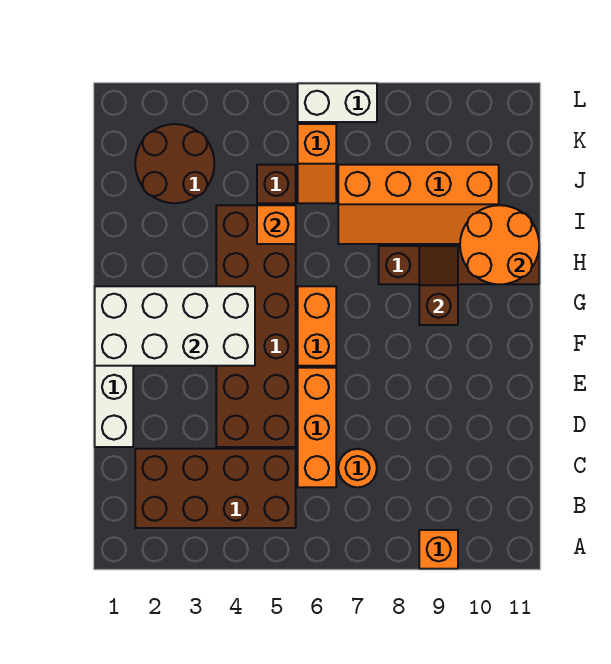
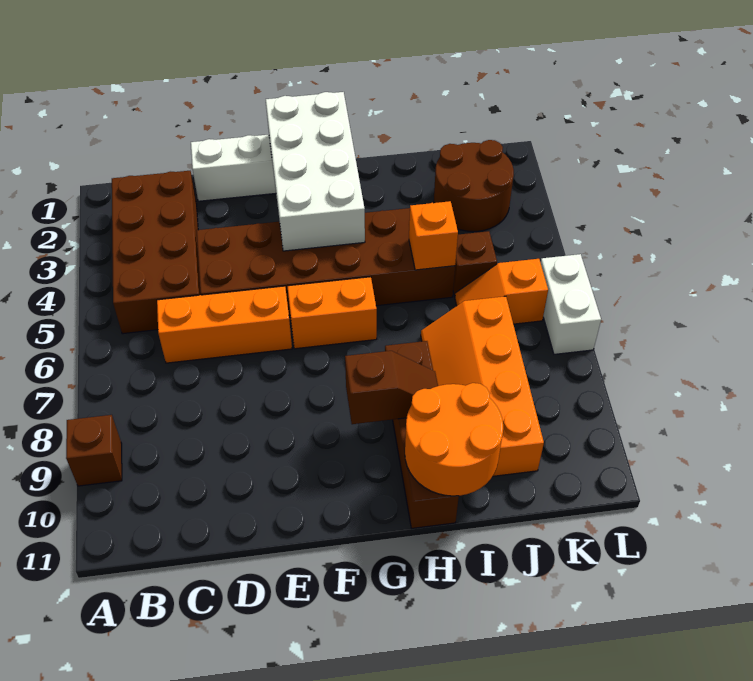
orange 1x1 brick [419,530,458,569] -> brown 1x1 brick [66,415,122,486]
orange 1x1 round brick [338,449,377,487] -> none

